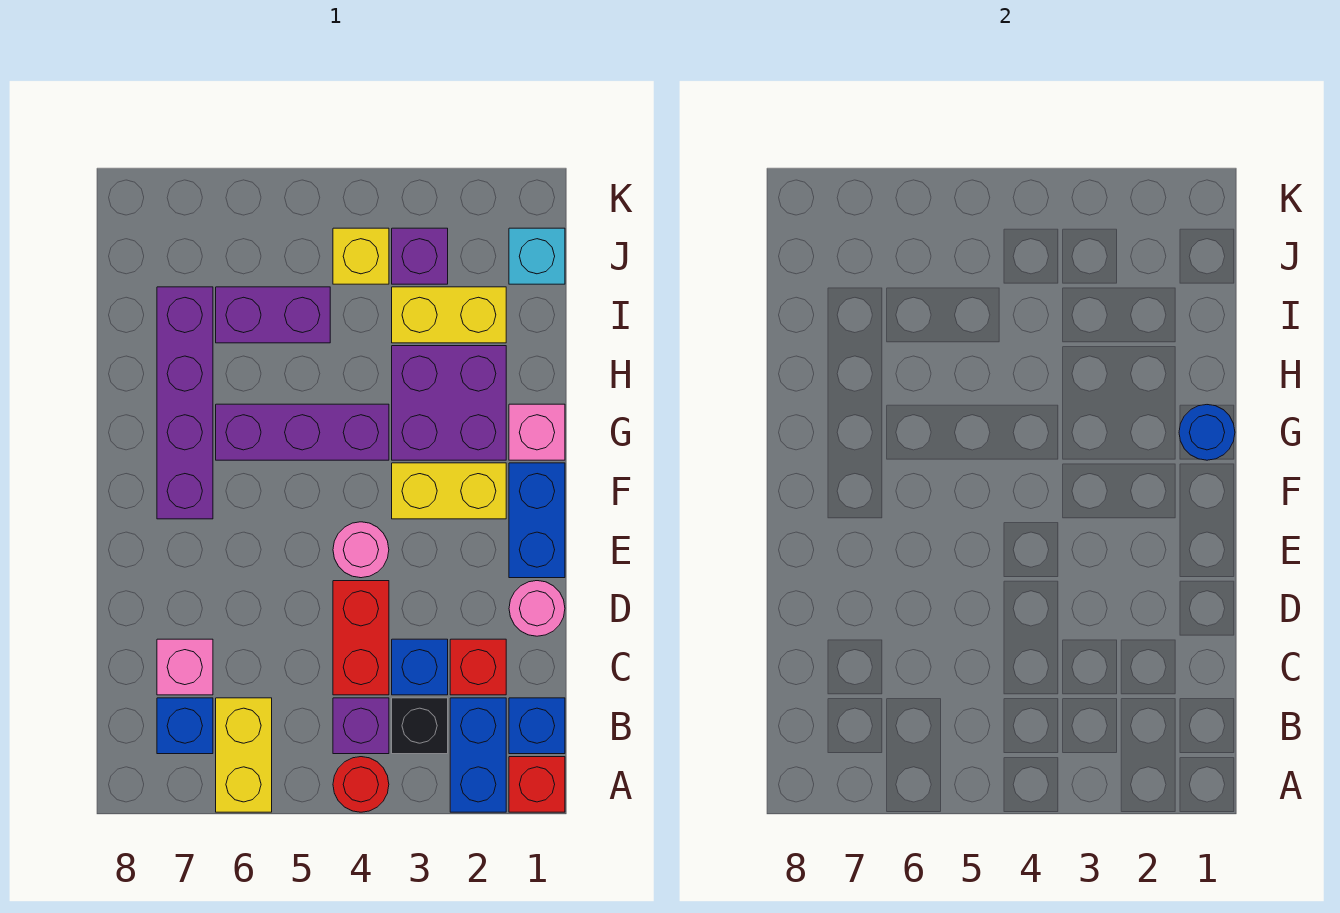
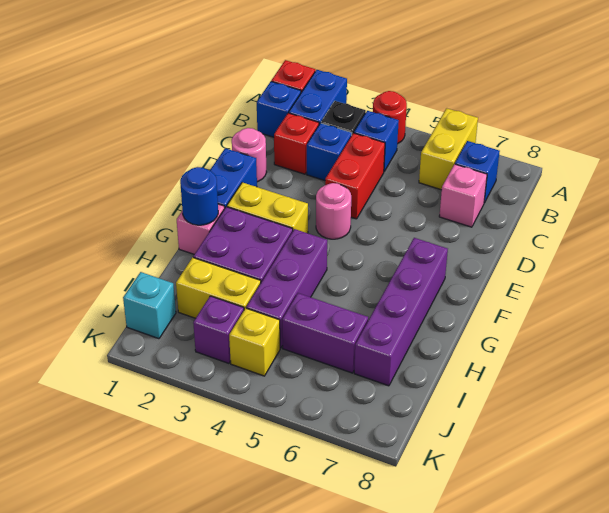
purple 1x1 brick [333,698,389,754] -> blue 1x1 brick [354,111,399,171]
purple 1x3 brick [216,404,389,460] -> purple 1x3 brick turned to [246,229,327,348]

